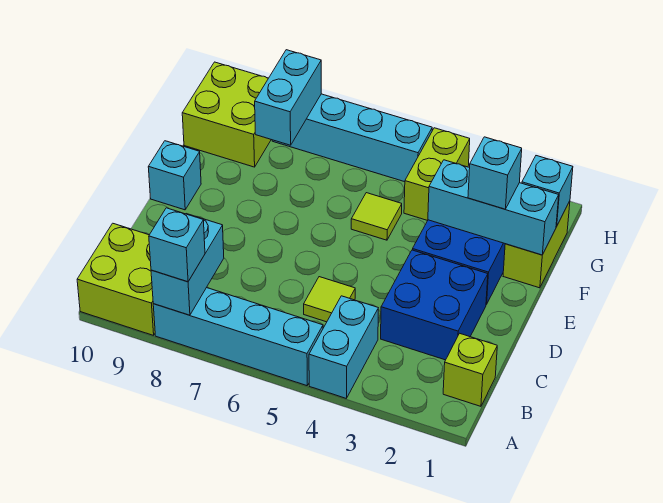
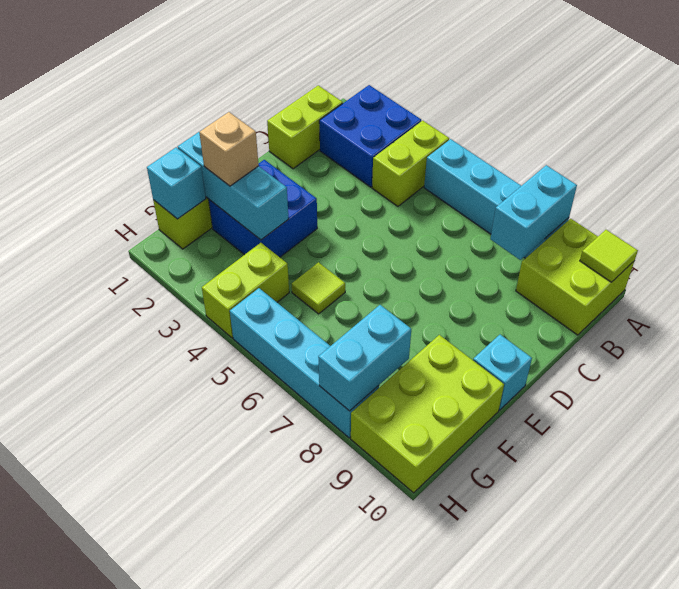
cyan 1x2 brick [309,296,378,398] -> lime 1x2 brick [372,121,449,206]
cyan 1x1 brick [149,208,205,282] -> none
lime 1x1 brick [443,333,497,406] -> lime 1x2 brick [267,85,343,169]
blue 2x2 brick [381,250,488,360] -> blue 2x2 brick moved to [319,85,421,187]
lime 1x1 tile [304,277,355,322] -> lime 1x1 tile moved to [580,230,638,282]
cyan 1x1 brick [468,137,522,209] -> tan 1x1 brick [199,112,259,186]
lime 2x2 brick [182,62,271,167] -> lime 2x3 brick [351,335,504,493]

